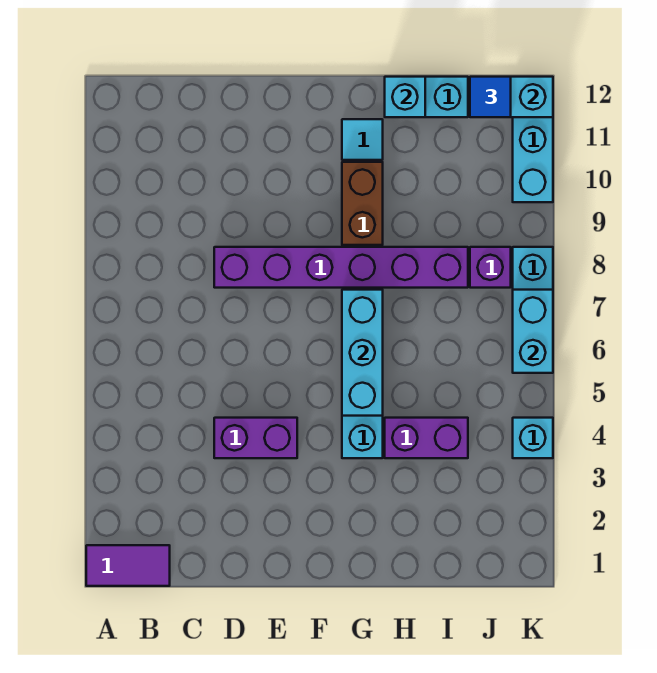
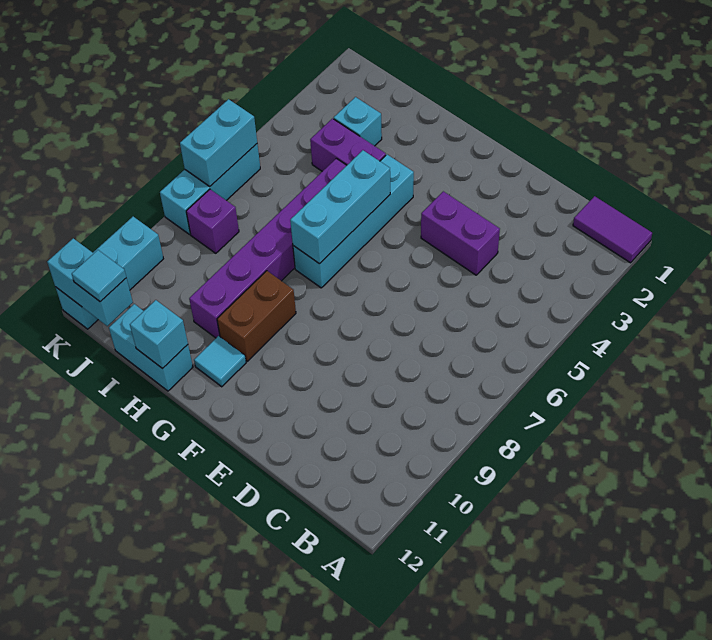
purple 1x6 brick [214,247,468,288] -> purple 1x6 brick turned to [189,158,347,338]
blue 1x1 tile [470,77,511,117] -> cyan 1x1 tile [72,250,126,302]
cyan 1x1 brick [513,418,553,458] -> cyan 1x1 brick moved to [334,97,382,146]

